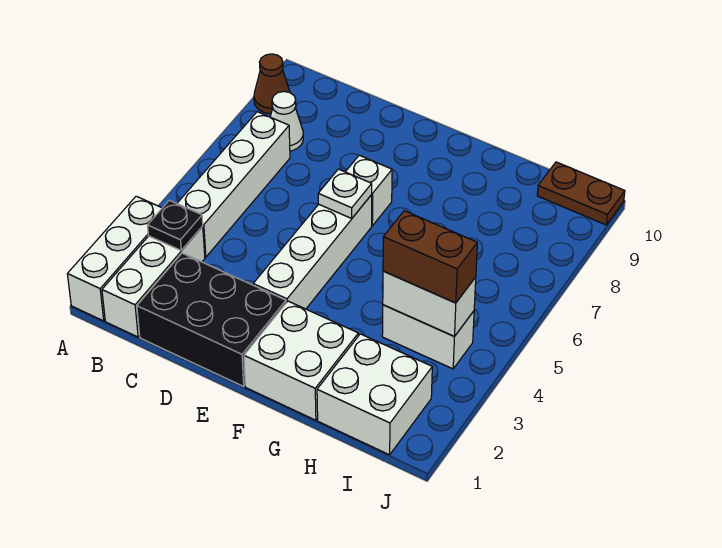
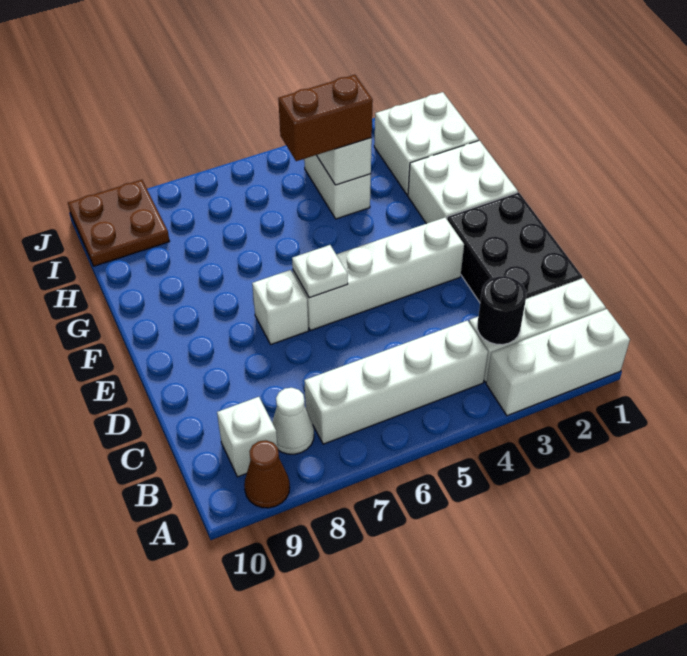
black 1x1 plate [148,200,203,250] -> black 1x1 round brick [477,276,526,345]
none -> white 1x1 brick [217,397,277,477]
brown 1x2 brick [383,211,477,303] -> brown 1x2 brick turned to [278,75,373,161]
brown 1x2 plate [537,162,625,225] -> brown 2x2 plate [68,180,170,266]

